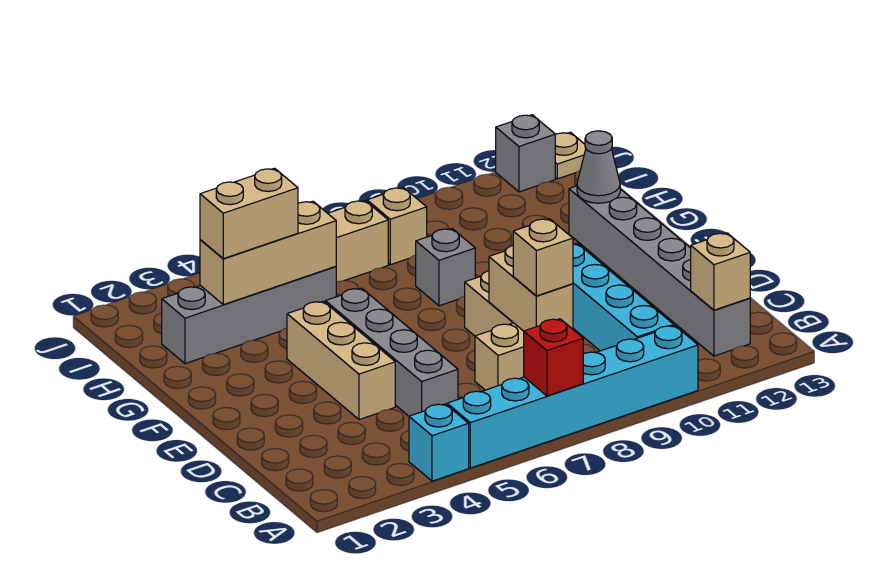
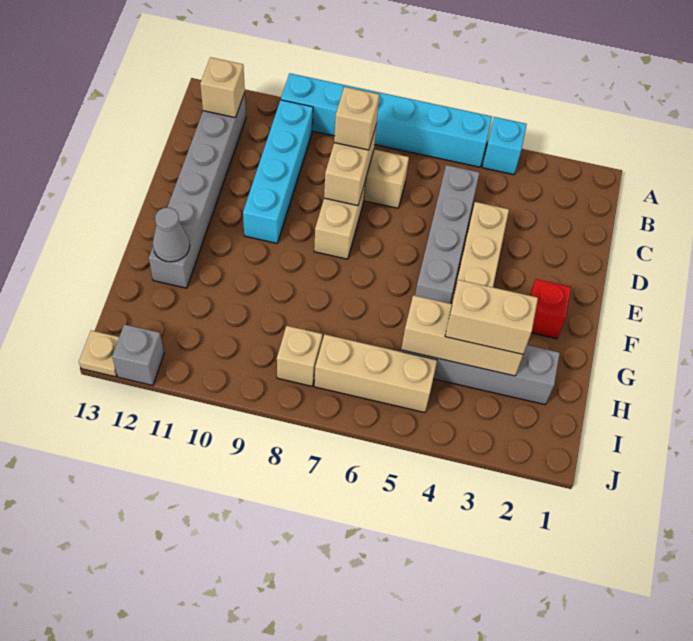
red 1x1 brick [524,319,583,396] -> red 1x1 brick moved to [530,279,571,339]
grey 1x1 brick [416,229,475,306] -> none

